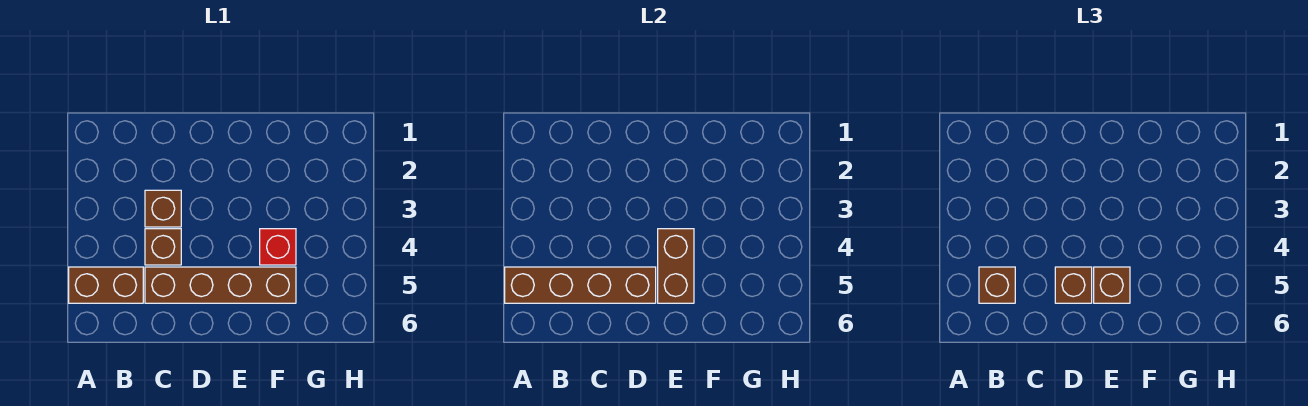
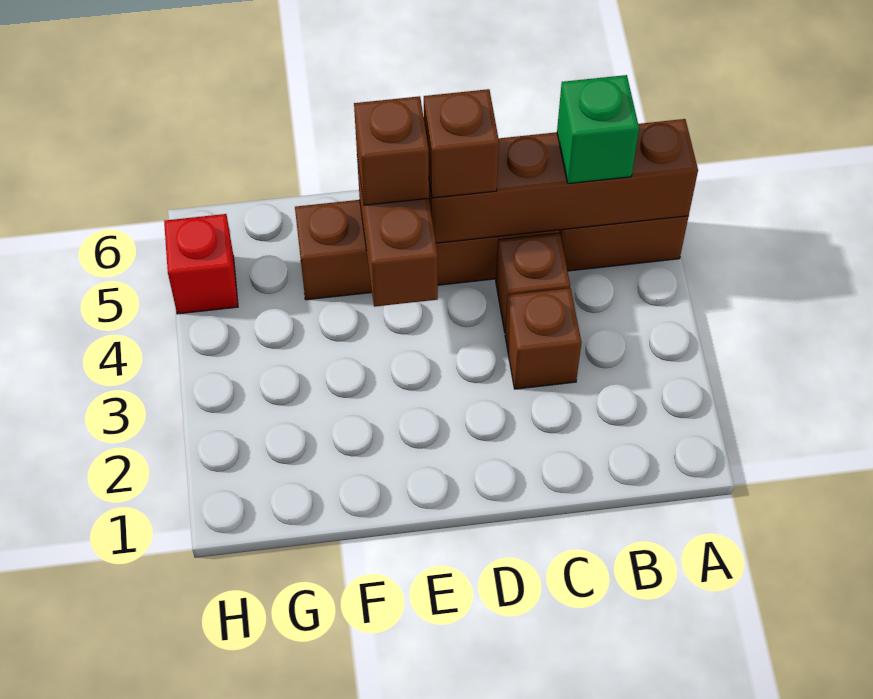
brown 1x1 brick [979,267,1015,303] -> green 1x1 brick [557,75,639,184]
red 1x1 brick [260,229,296,265] -> red 1x1 brick moved to [164,214,238,314]

